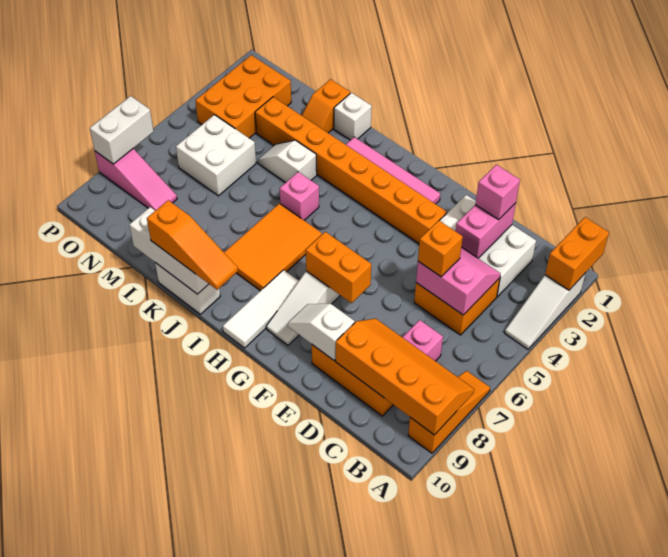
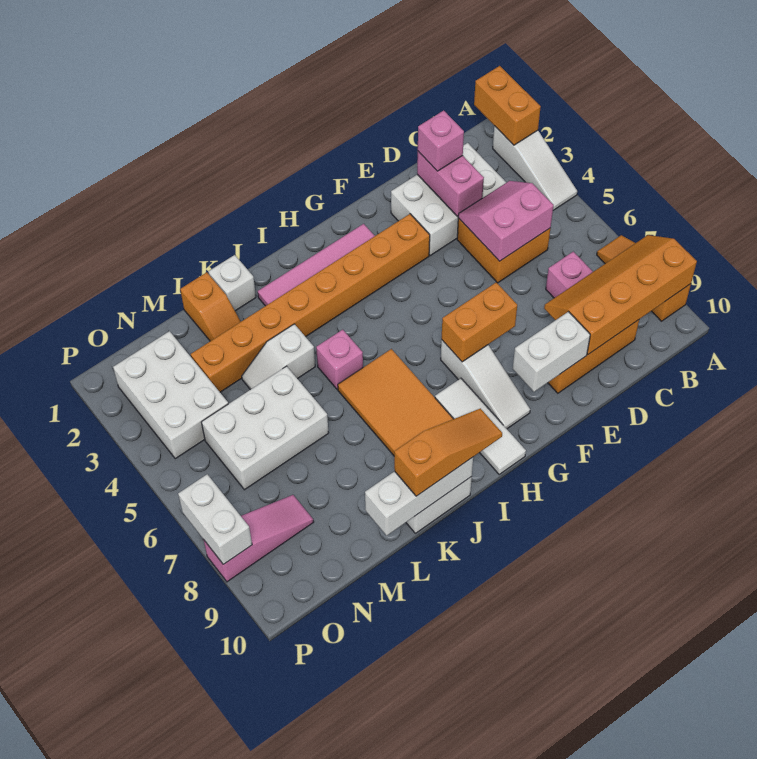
orange 1x1 brick [418,221,463,277] -> none
white 1x2 slope [288,304,355,360] -> white 1x2 brick [513,312,590,392]
white 2x2 brick [176,115,256,196] -> white 2x3 brick [201,366,329,490]
orange 2x3 brick [195,55,291,138] -> white 2x3 brick [113,331,228,459]

